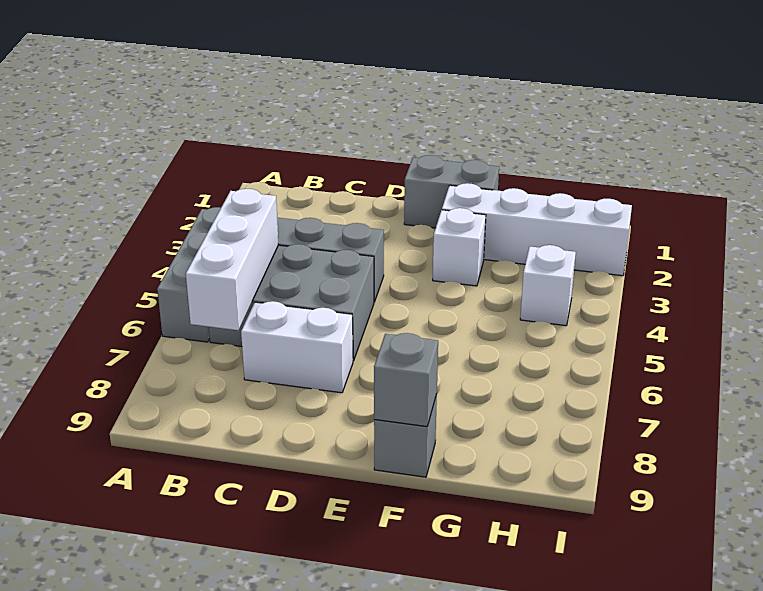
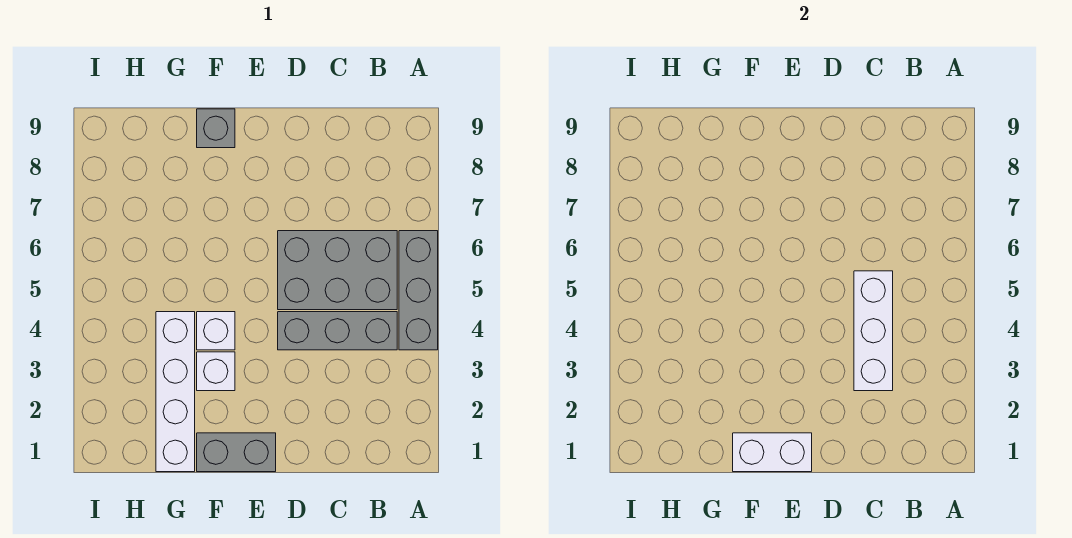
white 1x3 brick [186,189,278,330] -> white 1x3 brick moved to [854,271,893,391]
white 1x2 brick [241,301,353,393] -> white 1x2 brick moved to [733,433,812,472]
white 1x4 brick [442,183,632,276] -> white 1x4 brick turned to [156,312,195,472]
grey 1x1 brick [374,333,438,427] -> none
white 1x1 brick [520,245,576,326] -> white 1x1 brick moved to [197,312,235,350]

